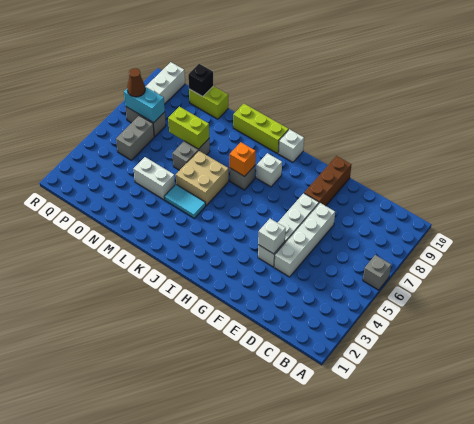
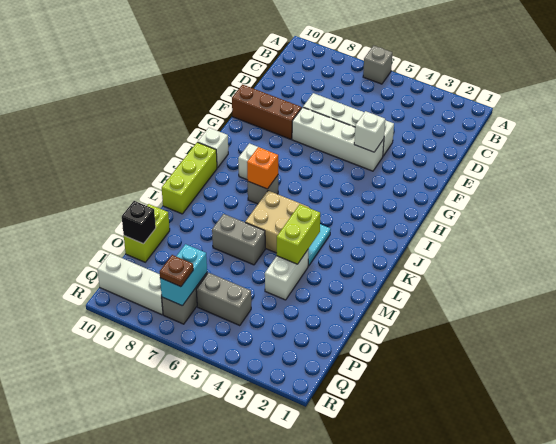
lime 1x2 brick [168,107,209,149] -> lime 1x2 brick moved to [277,204,320,264]
brown 1x1 cone [127,68,145,97] -> brown 1x1 plate [160,255,193,287]

